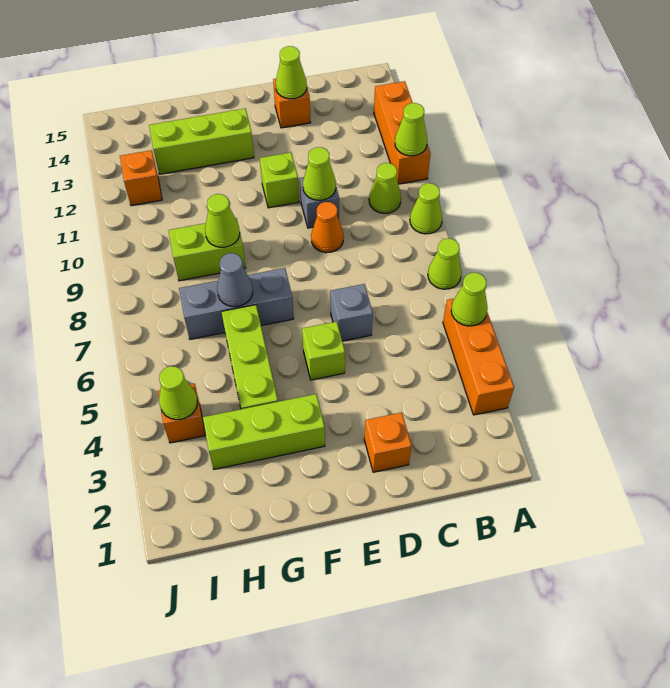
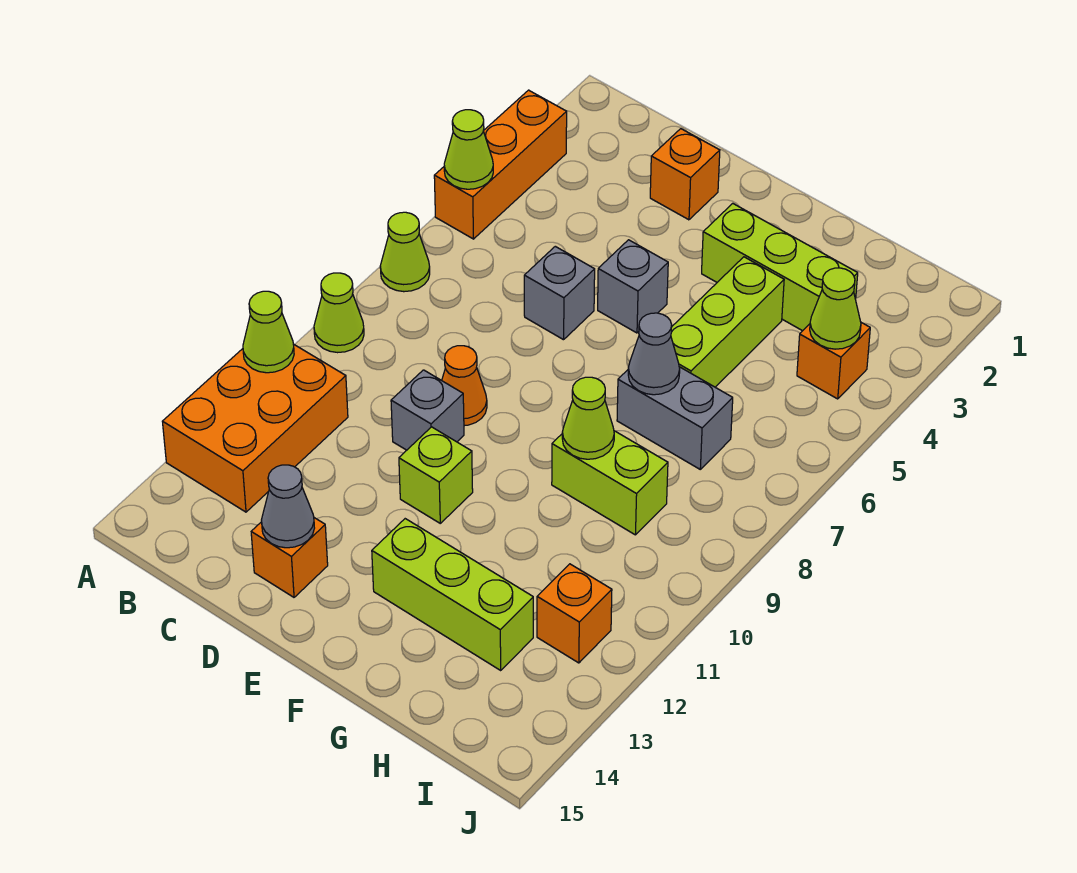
orange 1x3 brick [374,81,431,184] -> orange 2x3 brick [162,344,348,512]
lime 1x1 cone [369,163,401,213] -> none
lime 1x1 cone [303,147,336,200] -> none
lime 1x1 cone [276,46,307,99] -> grey 1x1 cone [262,465,314,548]
lime 1x1 brick [302,322,345,380] -> grey 1x1 brick [598,240,668,333]
grey 1x3 brick [179,268,294,339] -> grey 1x2 brick [617,367,733,469]

